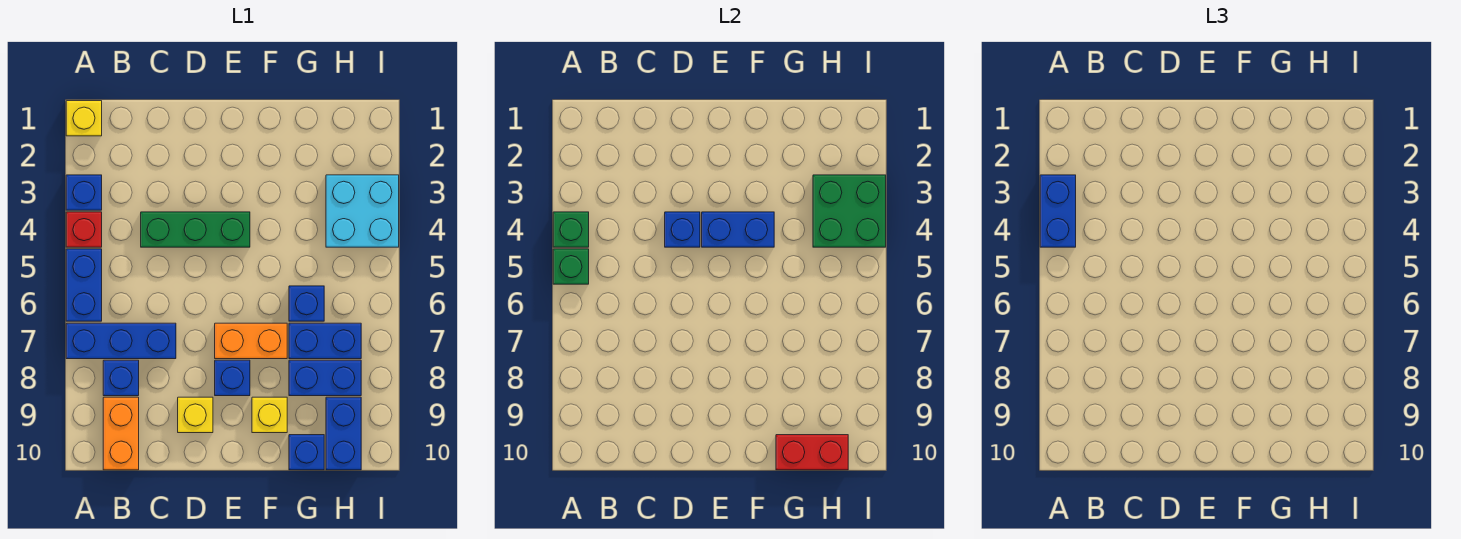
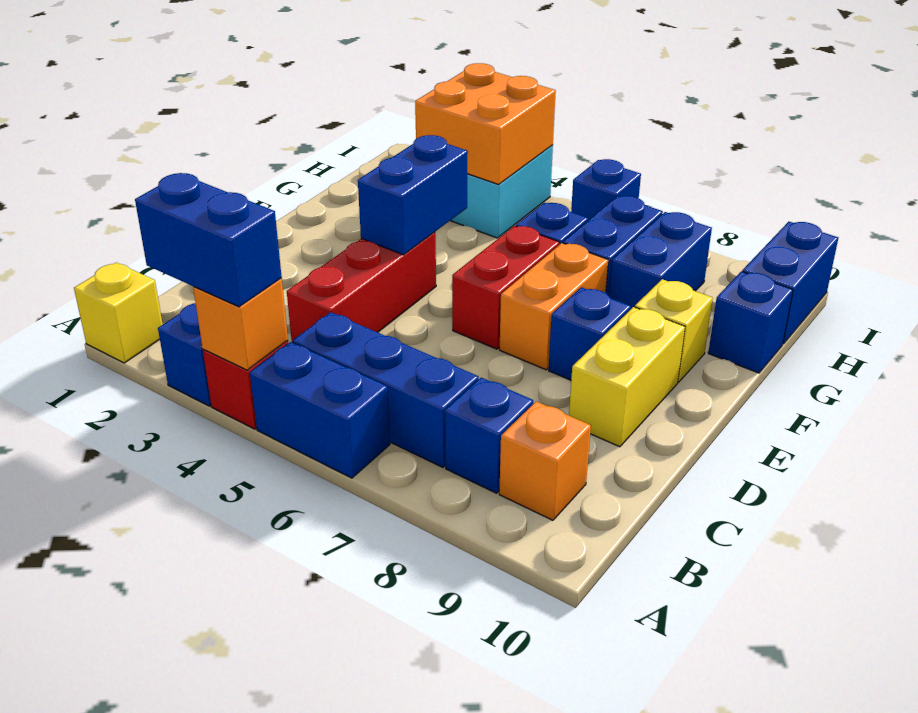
green 1x1 brick [553,212,589,247] -> orange 1x1 brick [193,279,288,370]
green 1x1 brick [553,249,589,284] -> none
blue 1x3 brick [66,323,176,359] -> blue 1x3 brick turned to [292,312,479,467]
orange 1x2 brick [103,397,139,470] -> orange 1x1 brick [499,401,591,520]
green 1x3 brick [141,212,250,247] -> red 1x3 brick [287,232,436,343]
blue 1x1 brick [665,212,700,247] -> blue 1x1 brick moved to [571,159,641,220]
yellow 1x1 brick [178,397,213,433] -> yellow 1x2 brick [569,307,685,447]
red 1x2 brick [776,435,848,470] -> red 1x2 brick moved to [452,226,559,349]
green 2x2 brick [813,175,886,247] -> orange 2x2 brick [415,63,556,184]
blue 1x2 brick [326,397,361,470] -> blue 1x2 brick turned to [742,222,838,344]

